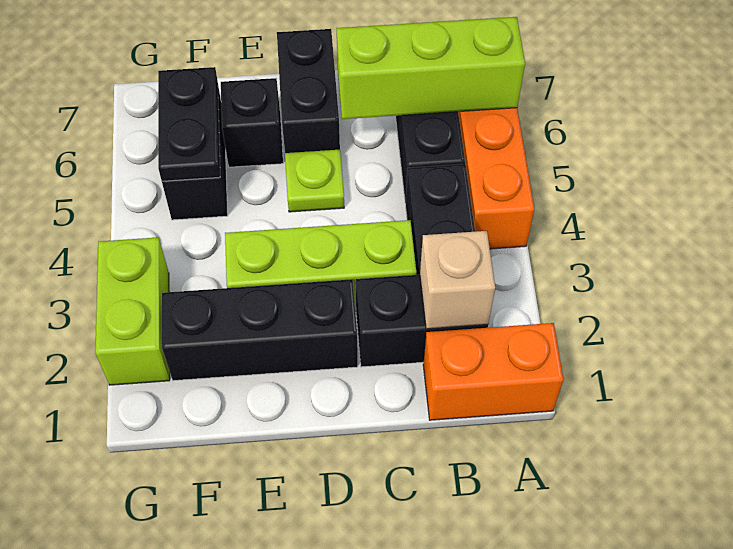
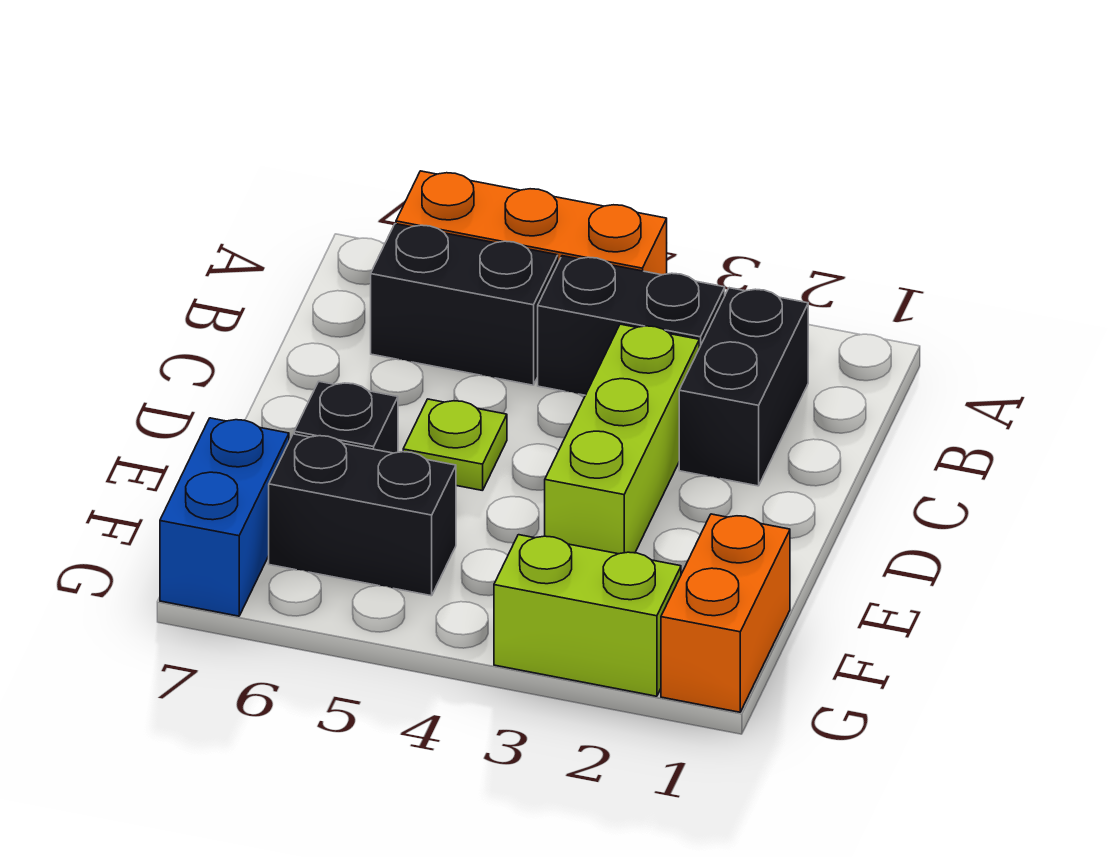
orange 1x2 brick [423,323,563,420] -> orange 1x2 brick moved to [661,514,790,712]
lime 1x3 brick [337,17,525,119] -> none
tan 1x1 brick [420,231,495,329] -> none
black 1x3 brick [162,279,358,381] -> none
black 1x2 brick [277,29,340,153] -> none
black 1x2 plate [158,67,220,181] -> none
none -> blue 1x2 brick [160,418,289,616]

